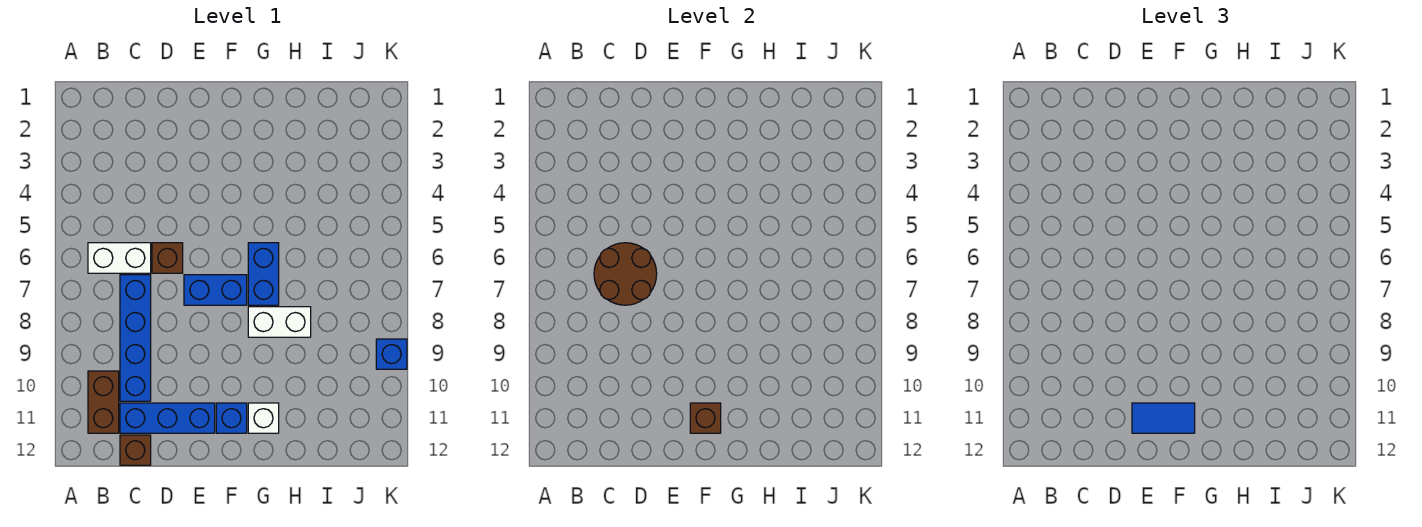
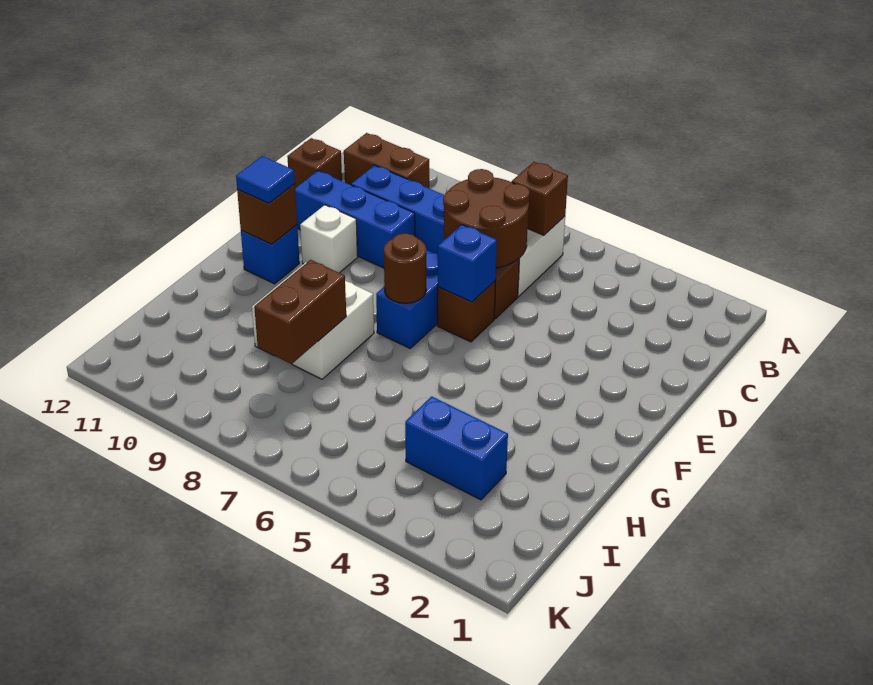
none -> brown 1x1 brick [512,162,568,235]
blue 1x3 brick [120,403,215,433] -> blue 1x3 brick turned to [295,171,415,268]
none -> brown 1x1 brick [437,281,495,342]
blue 1x2 tile [1132,403,1195,433] -> blue 1x1 tile [236,156,295,203]
none -> brown 1x1 round brick [384,233,426,303]
blue 1x2 brick [248,243,279,305] -> blue 1x2 brick moved to [405,396,508,500]
white 1x2 brick [248,307,311,337] -> white 2x2 brick [252,263,374,379]
white 1x1 brick [248,403,279,433] -> white 1x1 brick moved to [300,205,358,273]
none -> brown 1x2 brick [254,260,346,364]
blue 1x1 brick [376,339,407,369] -> blue 1x1 brick moved to [438,225,497,302]

